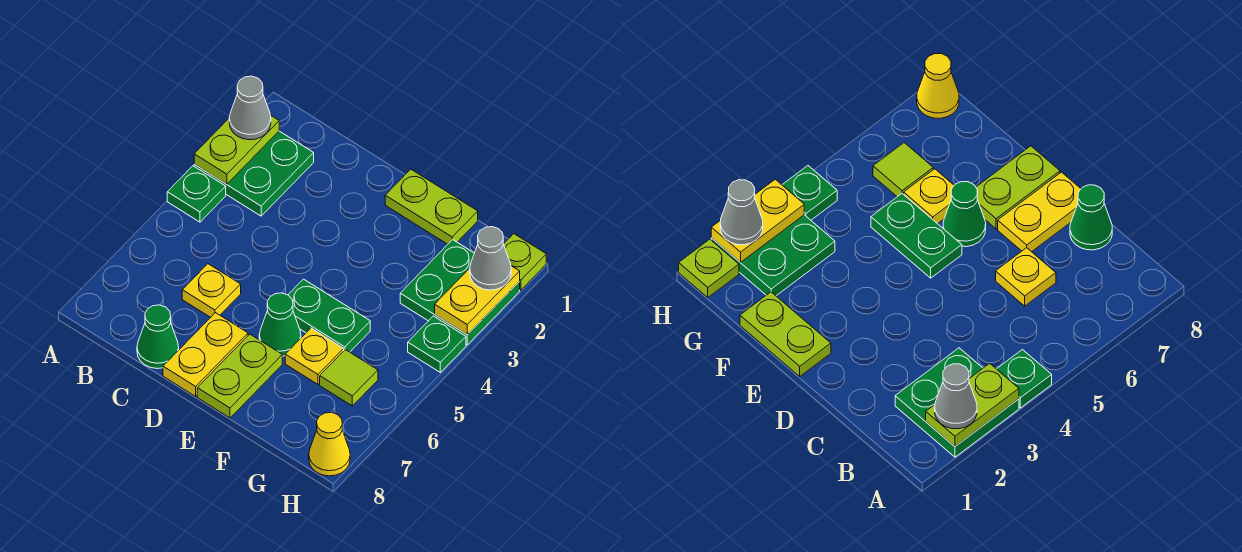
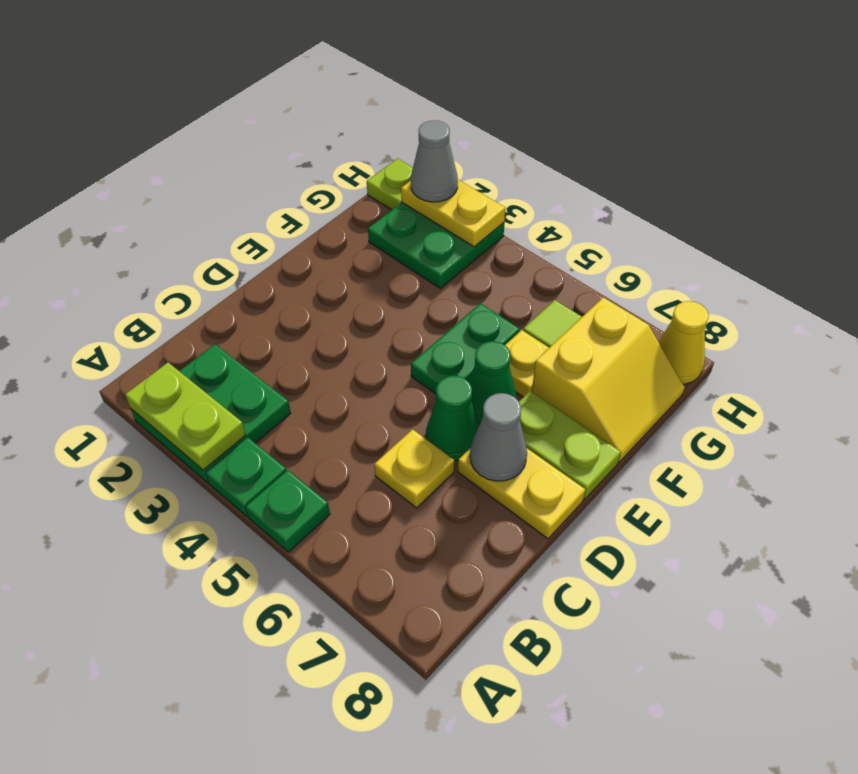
grey 1x1 cone [229,76,271,140] -> grey 1x1 cone moved to [470,393,527,481]
green 1x1 cone [137,305,179,369] -> green 1x1 cone moved to [426,376,479,461]
lime 1x2 plate [385,169,478,244] -> none
none -> yellow 2x2 slope [532,297,685,462]
green 1x1 plate [408,316,466,372] -> green 1x1 plate moved to [246,470,330,552]

